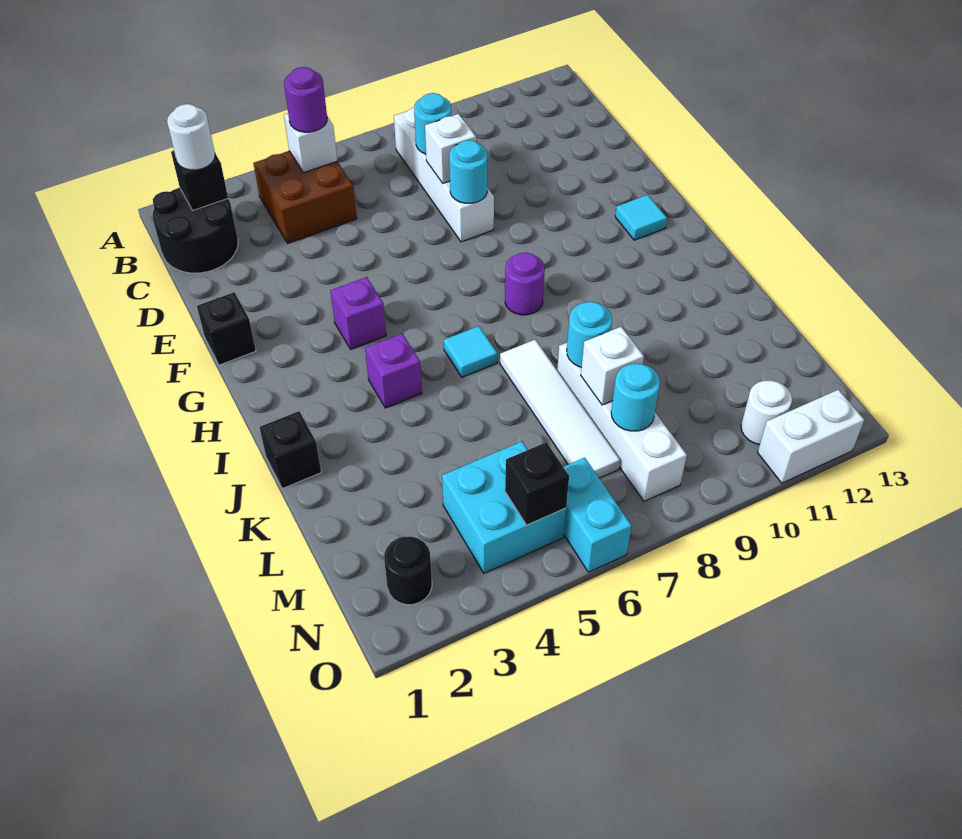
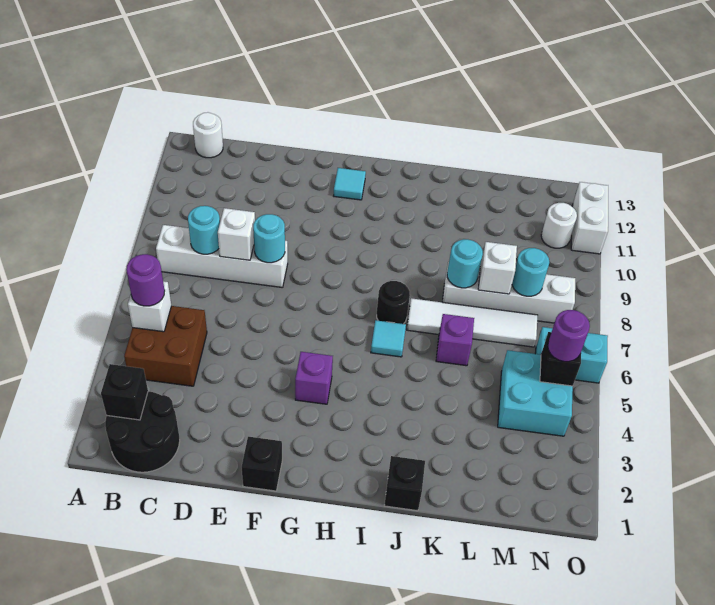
white 1x1 round brick [167,104,215,170] -> white 1x1 round brick moved to [193,112,223,158]
purple 1x1 round brick [505,253,545,315] -> purple 1x1 round brick moved to [548,310,590,362]
purple 1x1 brick [365,334,422,408] -> purple 1x1 brick moved to [436,314,474,366]
black 1x1 round brick [384,537,432,605] -> black 1x1 round brick moved to [377,281,410,324]

